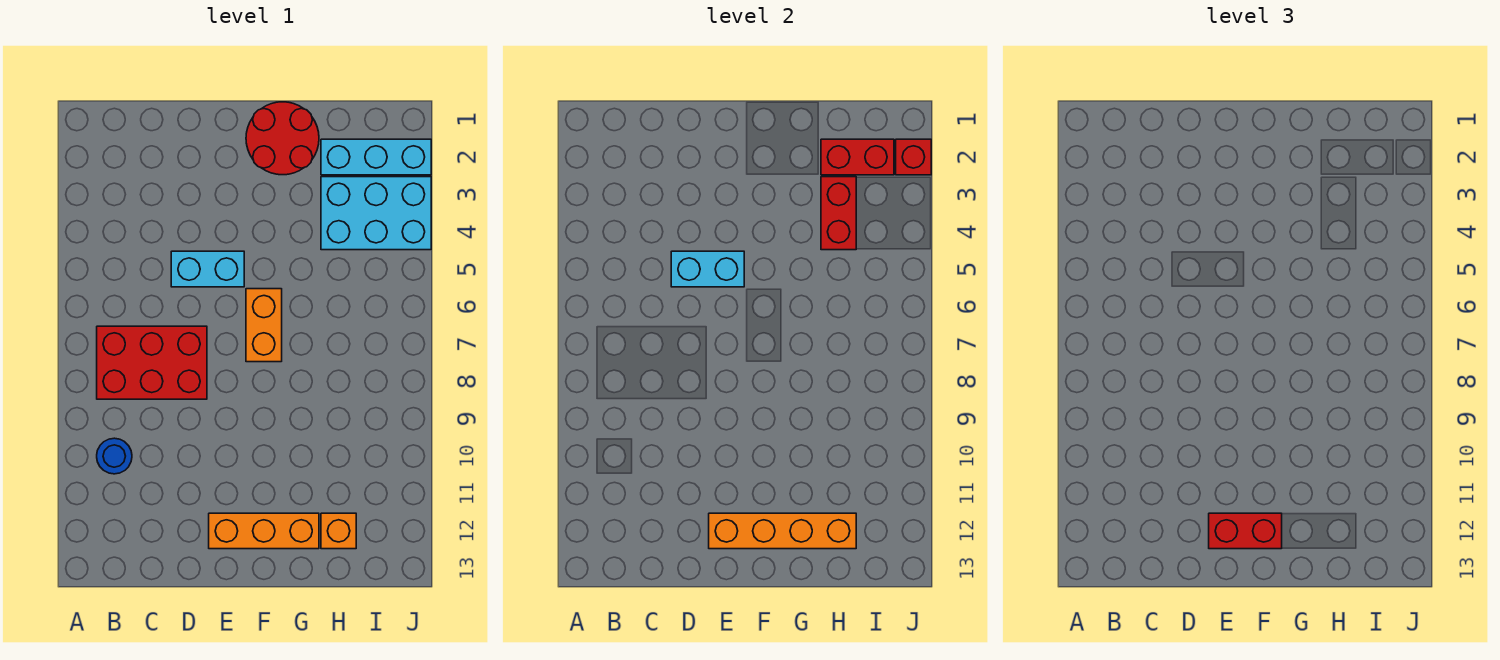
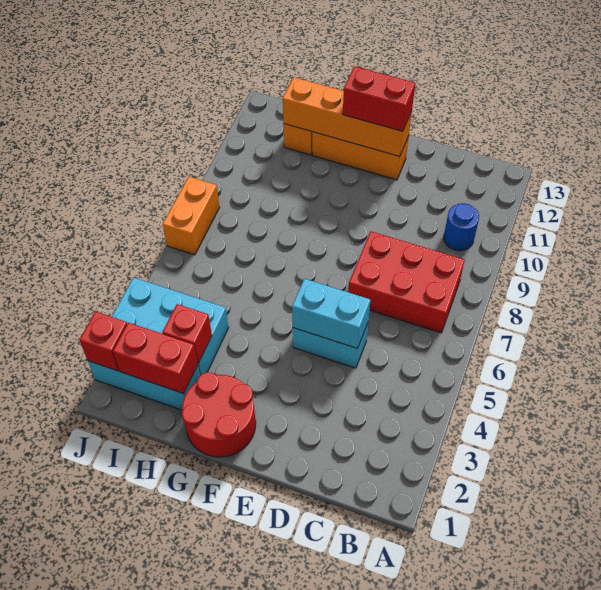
orange 1x2 brick [246,289,282,362] -> orange 1x2 brick moved to [163,177,219,255]
red 1x2 brick [821,177,856,250] -> red 1x1 brick [162,304,212,363]

